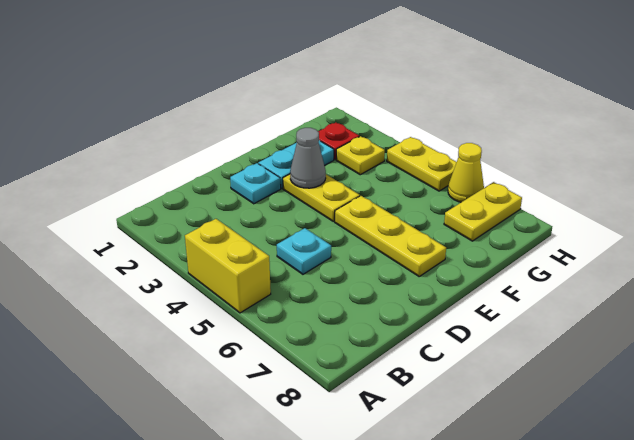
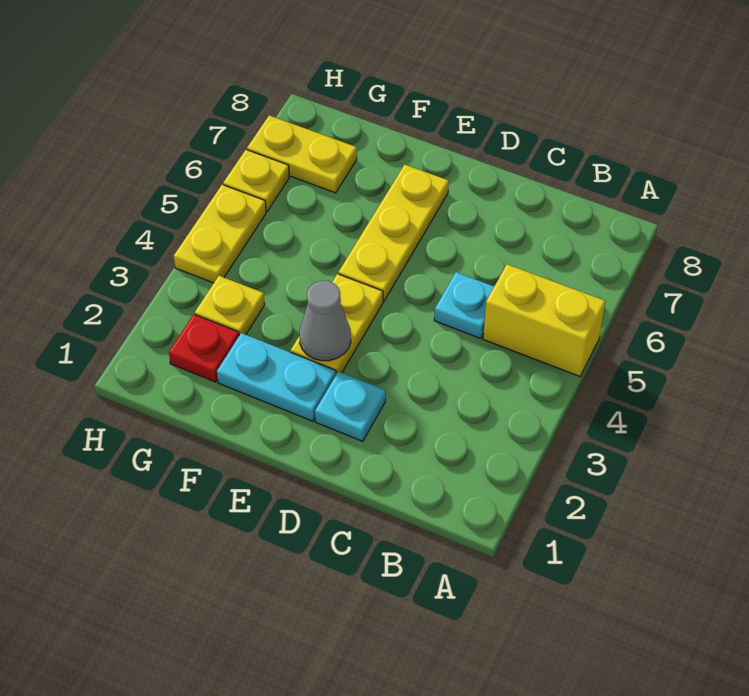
yellow 1x2 brick [185,219,271,313] -> yellow 1x2 brick turned to [483,264,605,376]
yellow 1x1 cone [448,143,484,202] -> yellow 1x1 plate [223,150,289,211]

